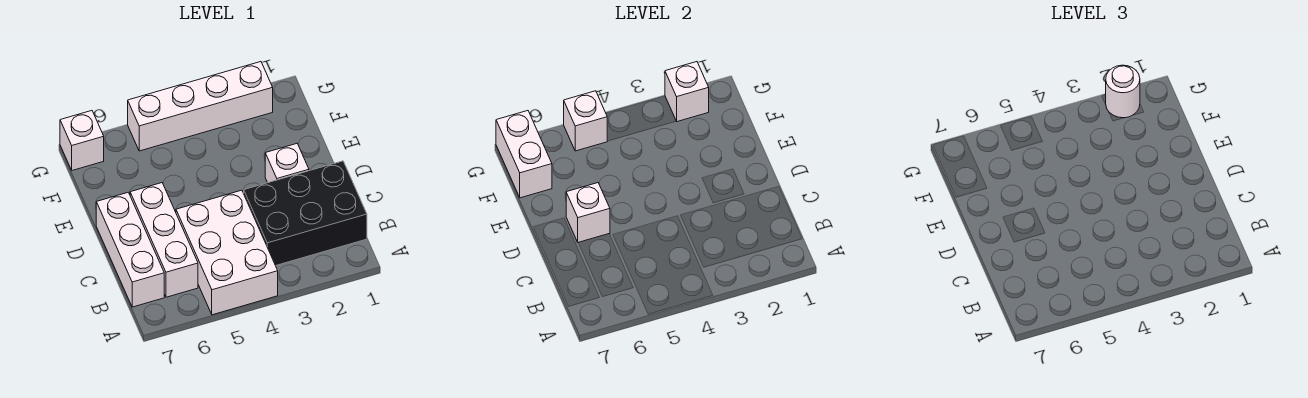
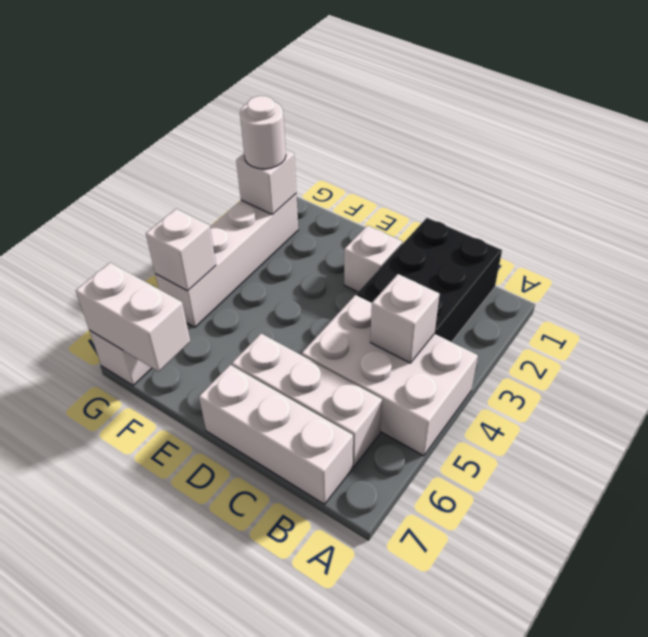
white 1x1 brick [566,183,610,242] -> white 1x1 brick moved to [370,274,439,363]

